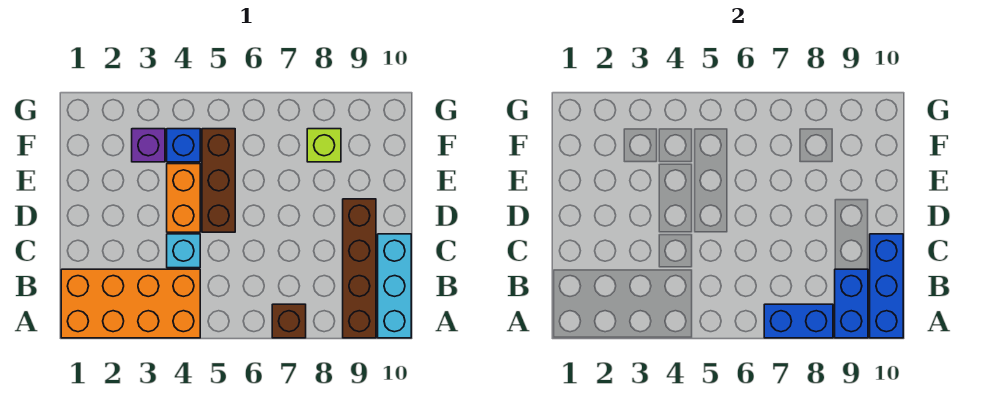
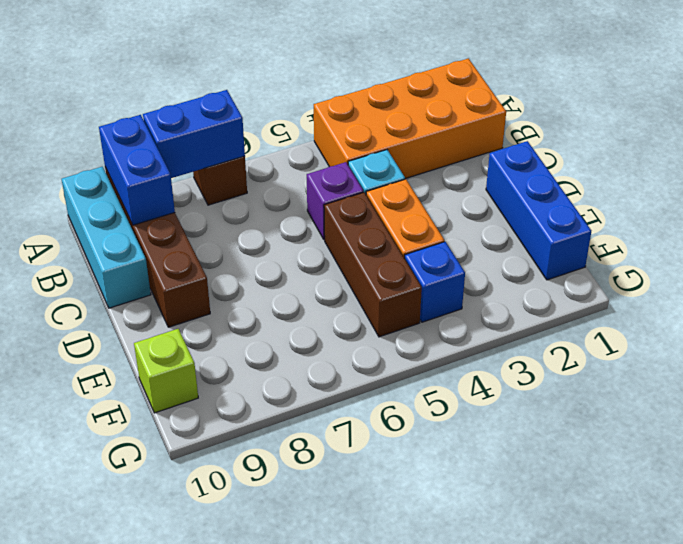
blue 1x3 brick [870,234,903,338] -> blue 1x3 brick moved to [486,141,591,280]
purple 1x1 brick [132,129,165,162] -> purple 1x1 brick moved to [307,162,363,240]
lime 1x1 brick [307,129,341,162] -> lime 1x1 brick moved to [134,329,198,413]

